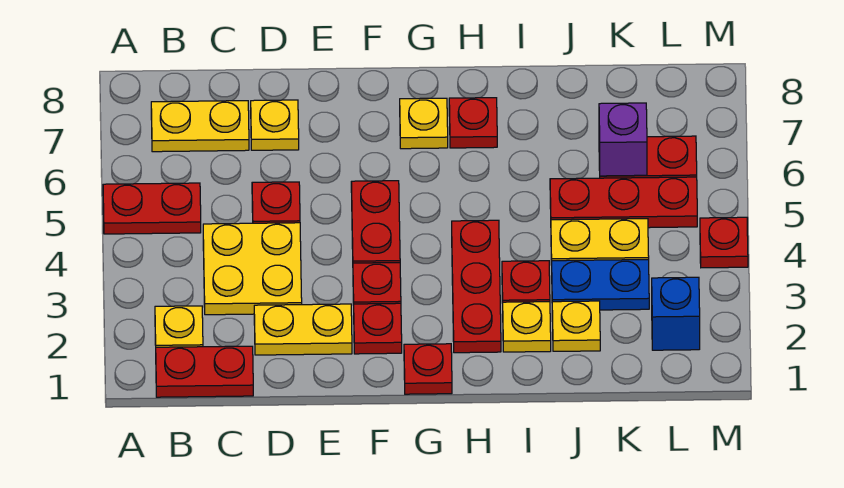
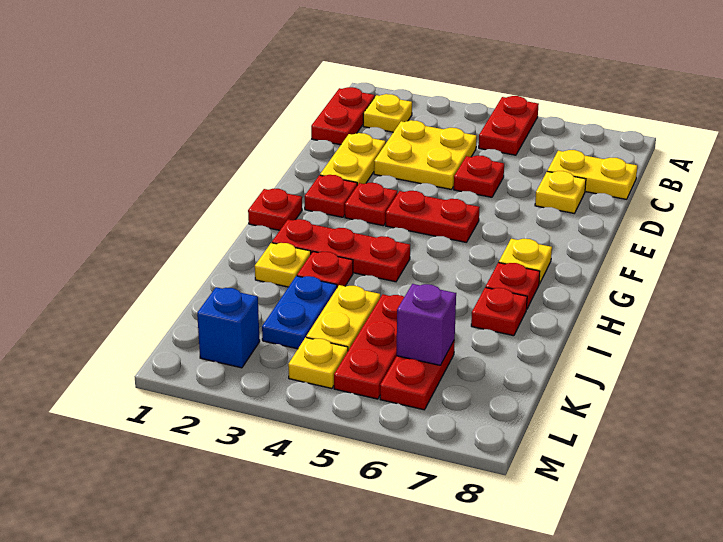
yellow 1x2 plate [151,101,249,152] -> yellow 1x2 plate turned to [547,150,637,199]
yellow 1x1 plate [552,301,600,351] -> yellow 1x1 plate moved to [288,338,348,389]
red 1x1 plate [700,217,748,268] -> red 1x1 plate moved to [471,287,527,336]

